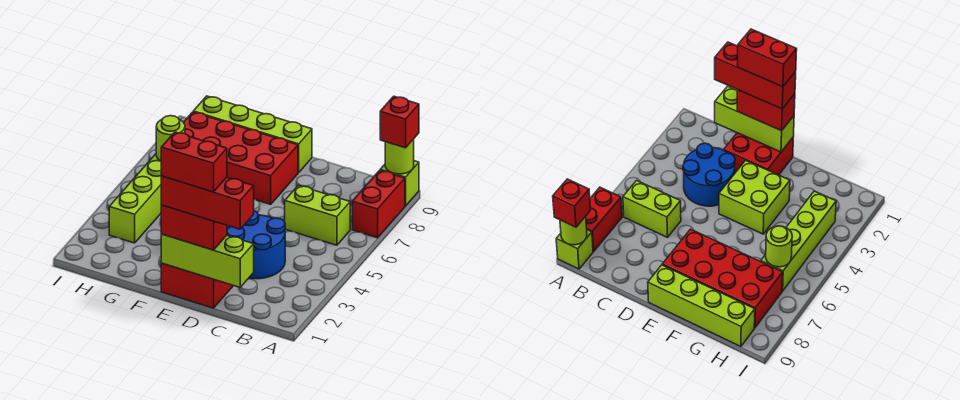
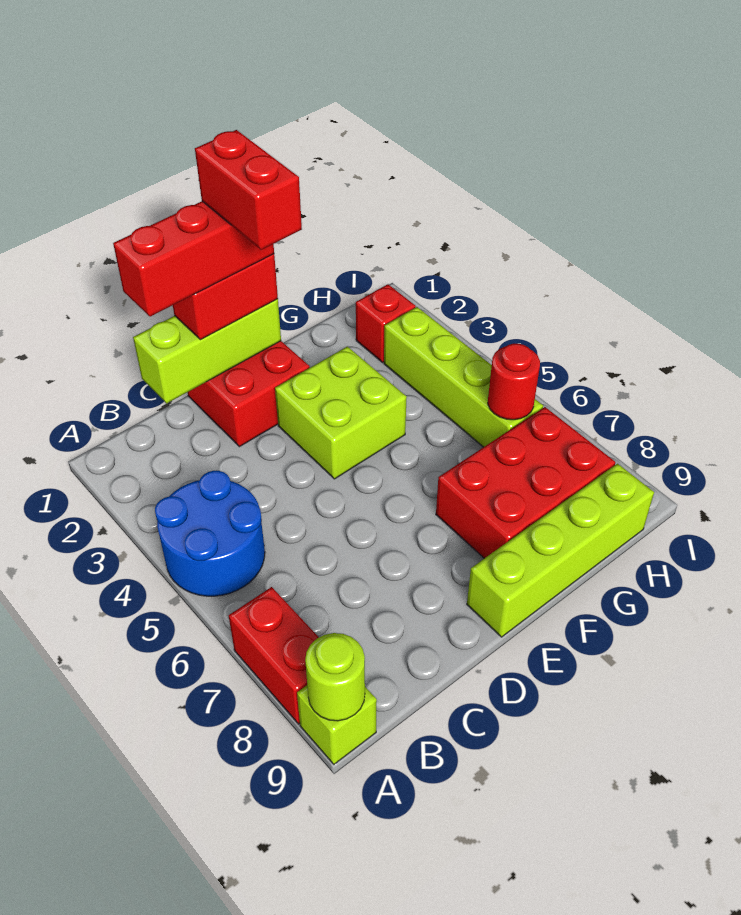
red 1x1 brick [380,96,419,148] -> red 1x1 brick moved to [356,284,416,362]
lime 1x2 brick [285,185,350,245] -> none
blue 2x2 round brick [227,211,285,279] -> blue 2x2 round brick moved to [155,471,265,596]
red 1x2 brick [161,132,227,192] -> red 1x2 brick turned to [195,130,302,250]
red 2x4 brick [184,112,298,204] -> red 2x3 brick [436,407,616,558]
lime 1x1 round brick [156,116,185,161] -> red 1x1 round brick [488,344,540,420]

